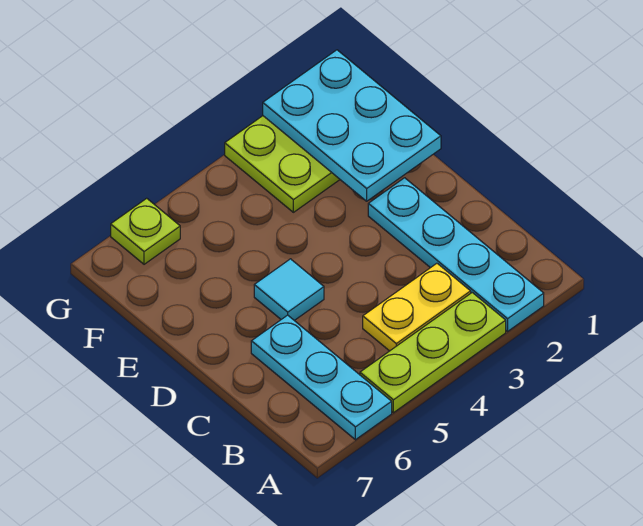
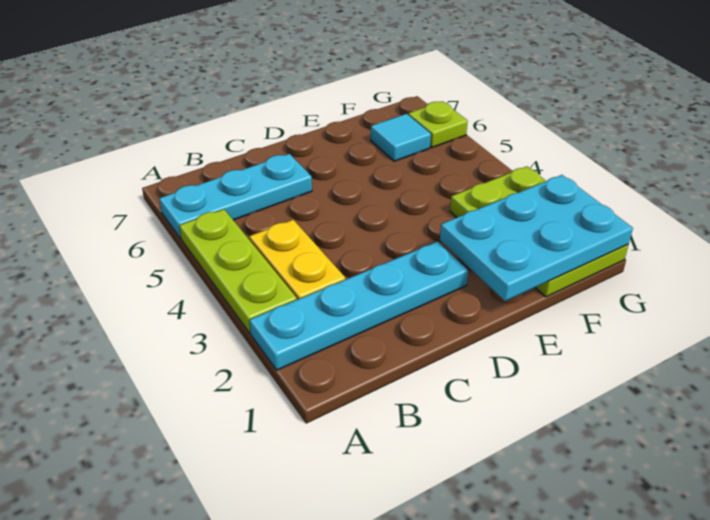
cyan 1x1 tile [254,259,324,320] -> cyan 1x1 tile moved to [371,114,431,161]

